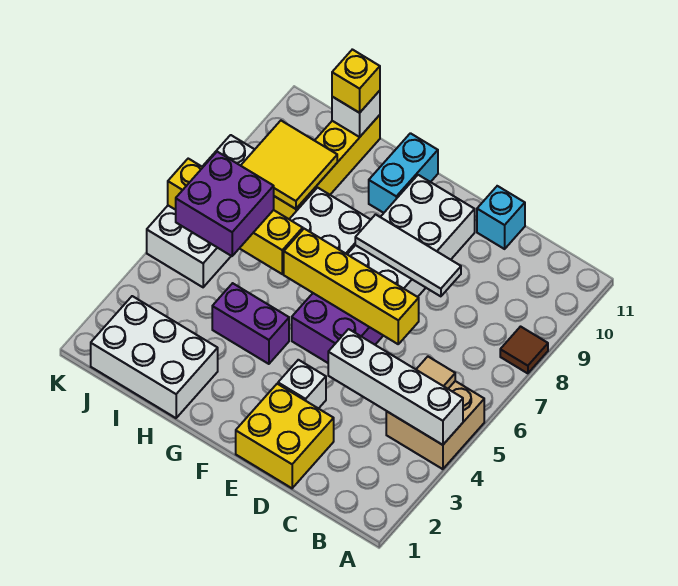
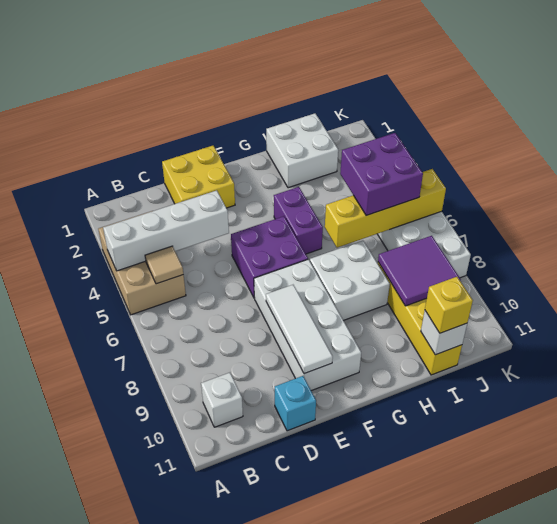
tan 2x2 brick [386,381,484,469] -> tan 2x3 brick [98,211,186,315]
brown 1x1 tile [500,327,548,373] -> none
yellow 1x4 brick [284,229,419,344] -> none
white 1x3 tile [355,215,461,296] -> white 1x3 tile turned to [266,285,333,374]
white 1x1 brick [278,360,326,409] -> white 1x1 brick moved to [201,373,243,427]
purple 1x2 brick [212,283,289,364] -> purple 1x2 brick turned to [274,187,323,254]
cyan 1x2 brick [369,133,438,213] -> none
white 2x3 brick [91,296,218,418] -> white 2x2 brick [266,113,338,188]
yellow 2x2 tile [241,121,337,209] -> purple 2x2 tile [378,236,461,306]

